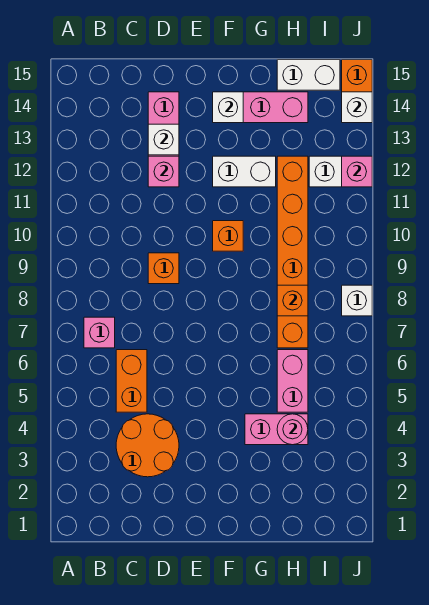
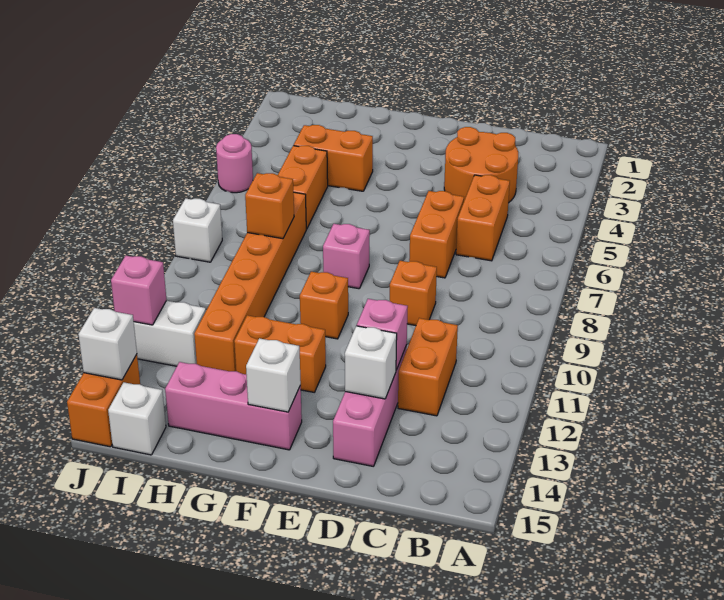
pink 1x1 brick [84,317,115,348] -> pink 1x1 brick moved to [323,224,370,289]
none -> orange 1x2 brick [398,318,458,416]
none -> orange 1x2 brick [409,191,464,278]
white 1x2 brick [213,156,276,187] -> orange 1x2 brick [234,315,326,392]
pink 1x2 brick [245,414,308,445] -> orange 1x2 brick [294,125,373,191]
pink 1x1 round brick [277,414,308,445] -> pink 1x1 round brick moved to [216,134,253,193]
pink 1x2 brick [277,350,308,412] -> orange 1x2 brick [278,146,328,229]
white 1x2 brick [277,60,340,90] -> white 1x1 brick [108,382,166,455]

